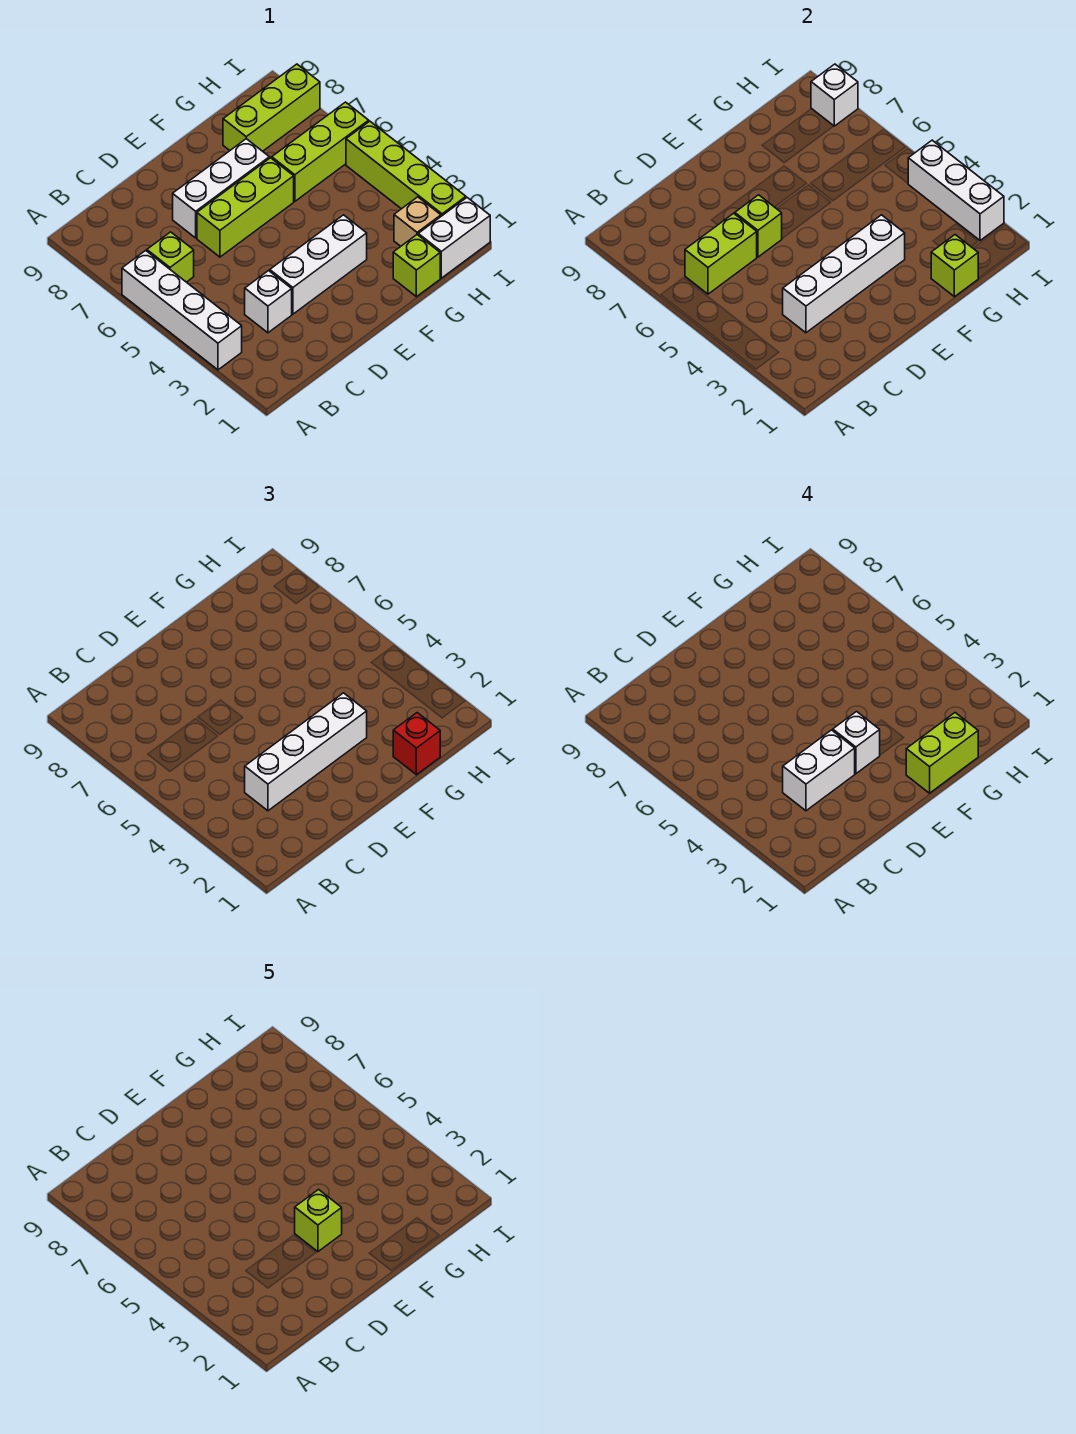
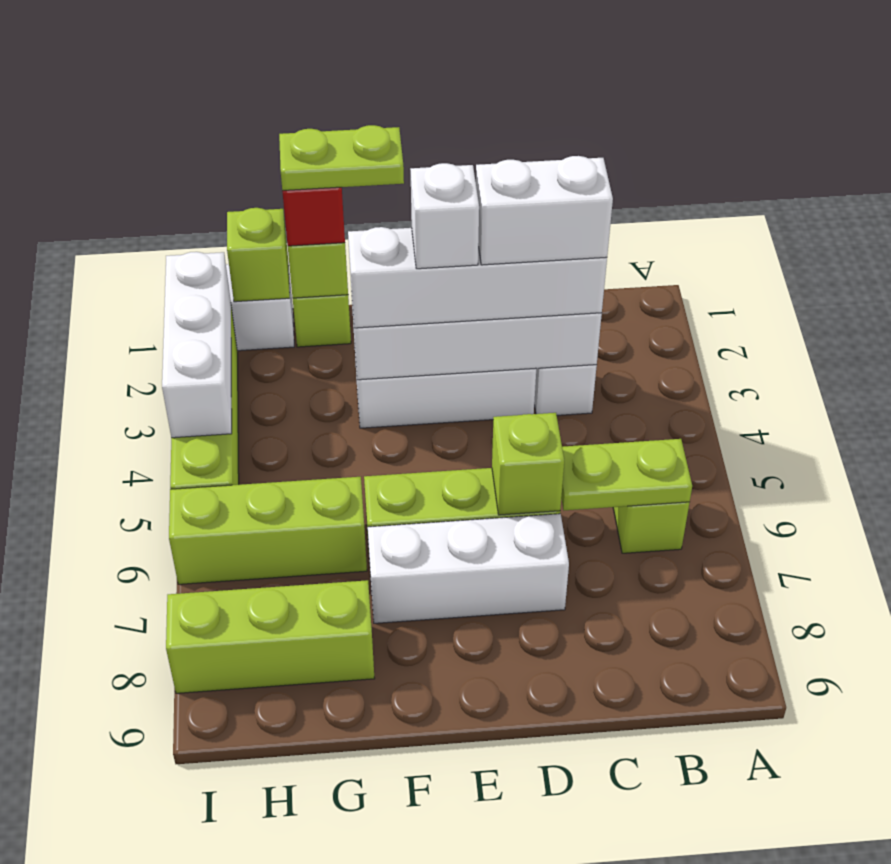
white 1x4 brick [122,251,242,370] -> none
lime 1x2 brick [685,213,757,294] -> lime 1x2 plate [561,439,692,510]
lime 1x1 brick [295,1190,342,1252] -> lime 1x1 brick moved to [227,208,290,302]
lime 1x2 brick [906,713,978,793] -> lime 1x2 plate [279,125,404,191]
tan 1x1 brick [394,197,441,246] -> none
white 1x1 brick [811,64,858,126] -> none

